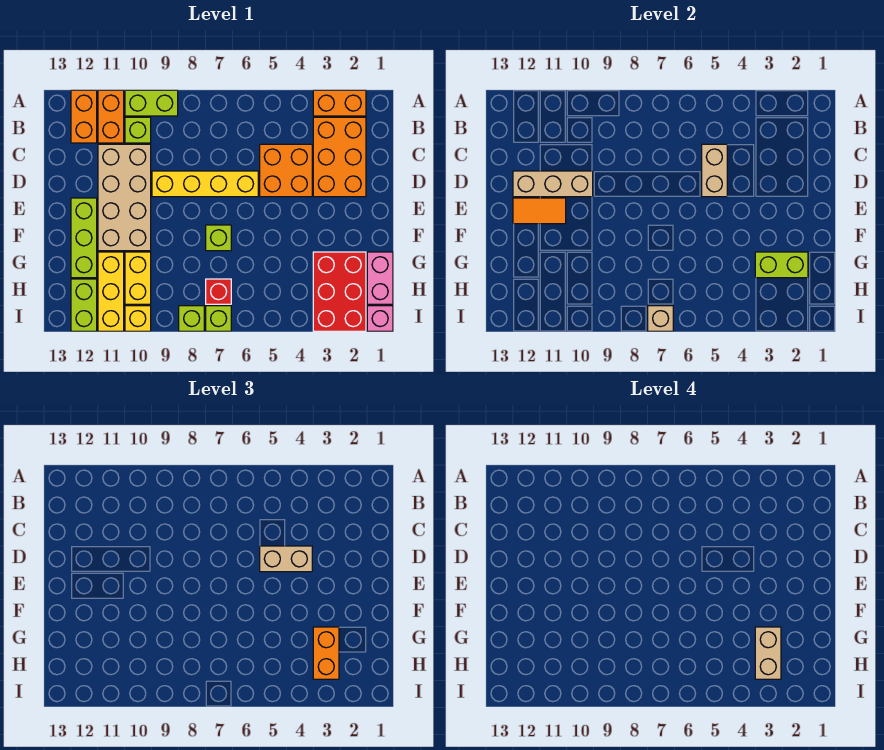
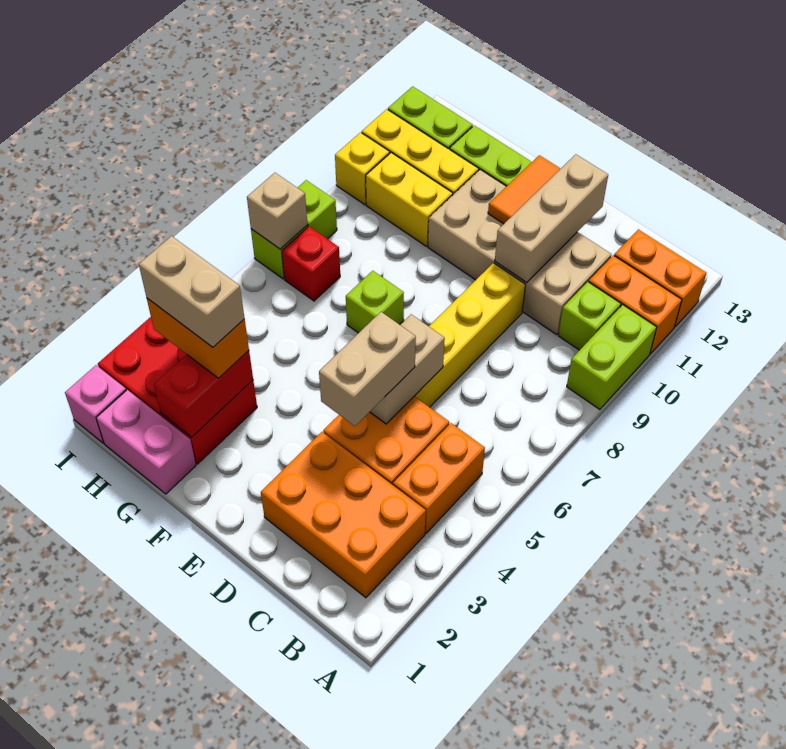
orange 1x2 brick [313,90,366,116] -> orange 1x2 brick moved to [393,423,485,533]
tan 1x2 brick [702,144,727,197] -> tan 1x2 brick turned to [370,314,445,424]
lime 1x2 brick [755,252,808,278] -> red 1x2 brick [154,351,253,437]

